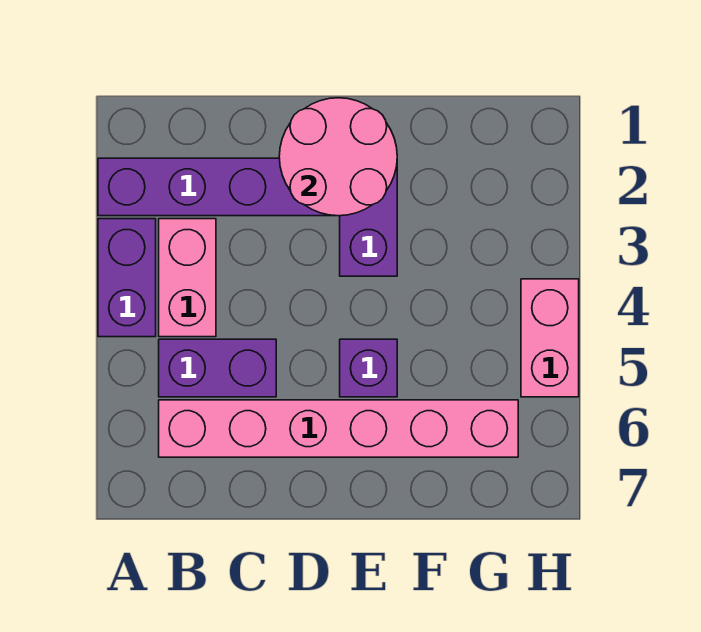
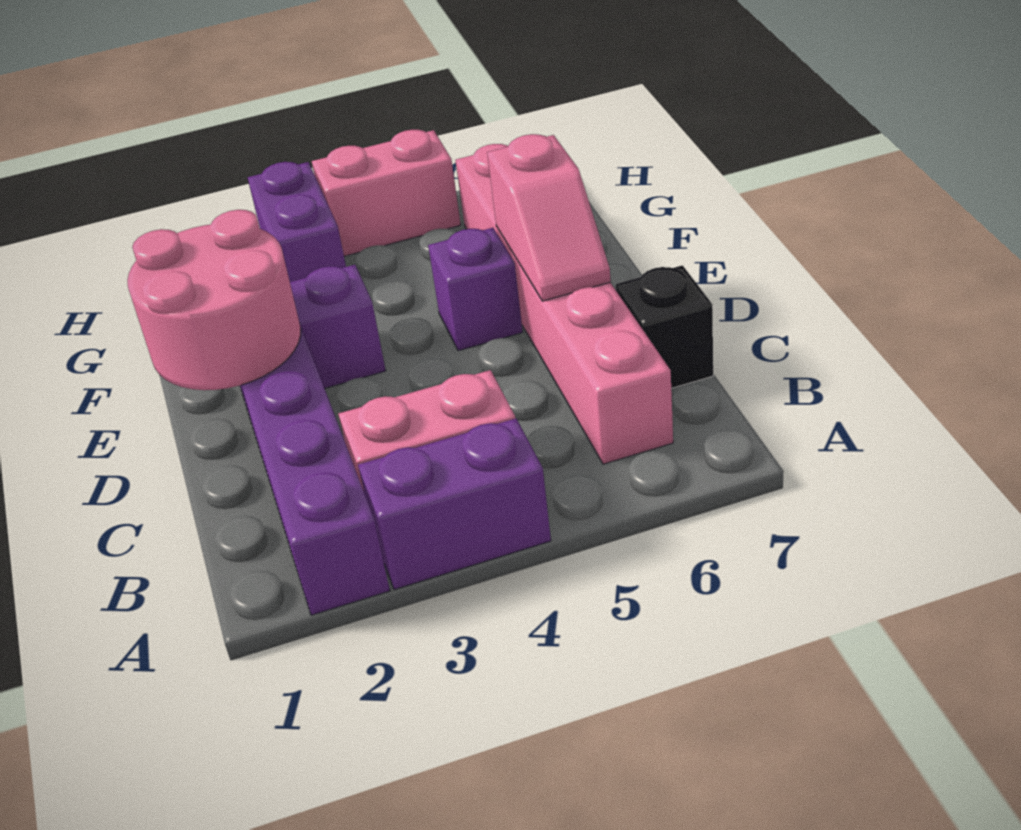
purple 1x2 brick [159,339,276,397] -> purple 1x2 brick moved to [248,162,346,282]
none -> black 1x1 brick [616,265,713,388]
none -> pink 1x2 slope [487,134,611,301]

